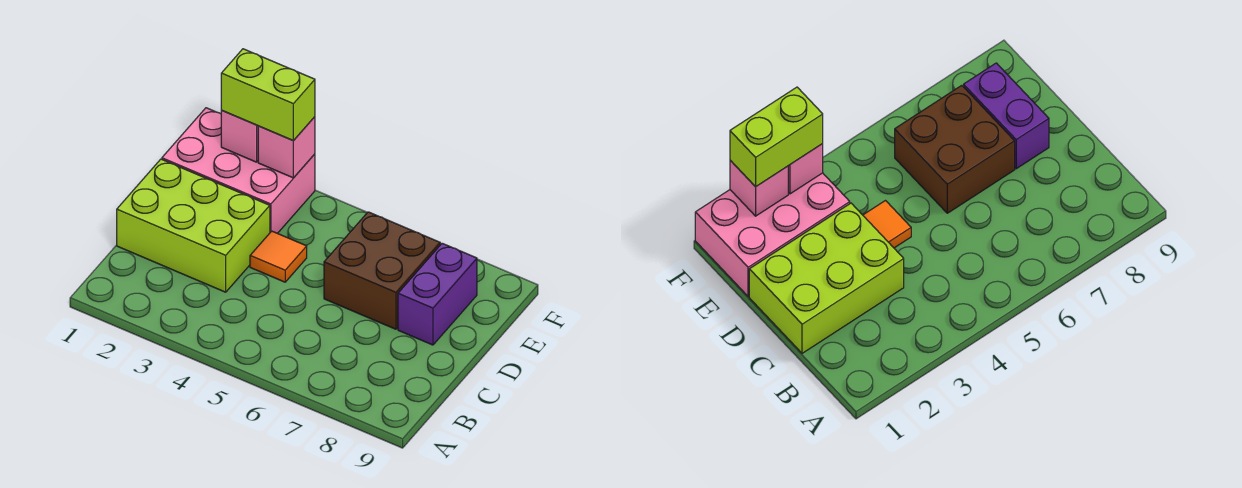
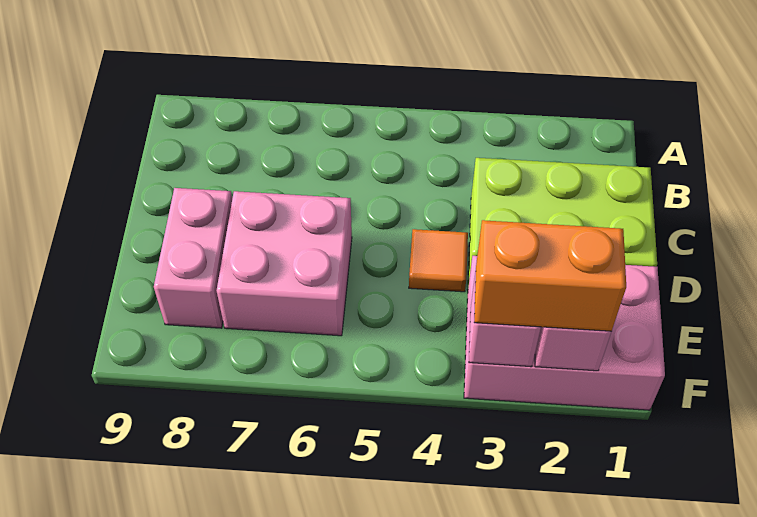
brown 2x2 brick [324,212,441,329] -> pink 2x2 brick [217,191,352,336]
purple 1x2 brick [398,243,477,345] -> pink 1x2 brick [154,188,232,328]
lime 1x2 brick [221,49,315,141] -> orange 1x2 brick [474,220,626,331]

